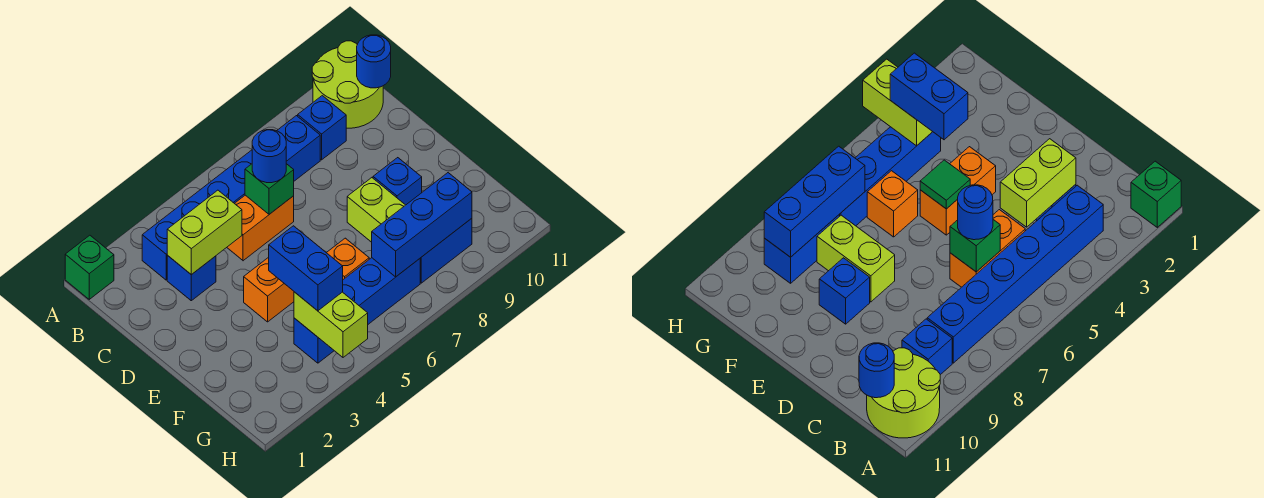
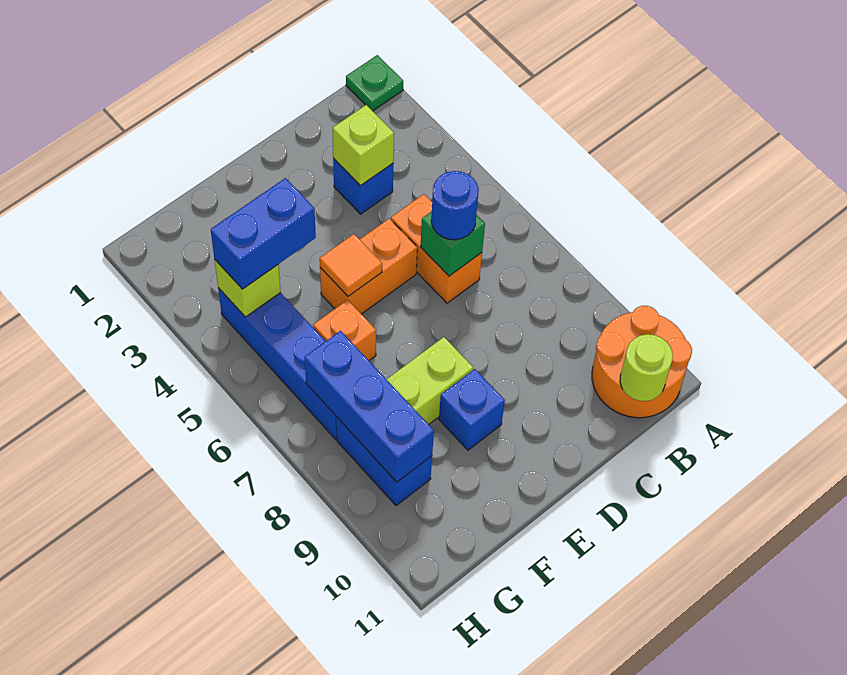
green 1x1 brick [65,235,114,299] -> green 1x1 plate [346,55,403,111]
lime 2x2 round brick [312,41,383,128] -> orange 2x2 round brick [592,306,692,418]
blue 1x6 brick [142,116,320,280] -> none
blue 1x1 brick [298,96,346,160] -> none
blue 1x1 round brick [357,35,391,88] -> lime 1x1 round brick [620,334,673,401]
lime 1x2 brick [167,190,242,275] -> lime 1x1 brick [332,105,394,186]
orange 1x2 brick [244,257,294,322] -> orange 1x2 brick turned to [320,219,417,314]
green 1x1 tile [920,160,970,209] -> orange 1x1 tile [320,234,382,296]
lime 1x2 brick [294,292,368,357] -> lime 1x1 brick [215,260,281,317]

